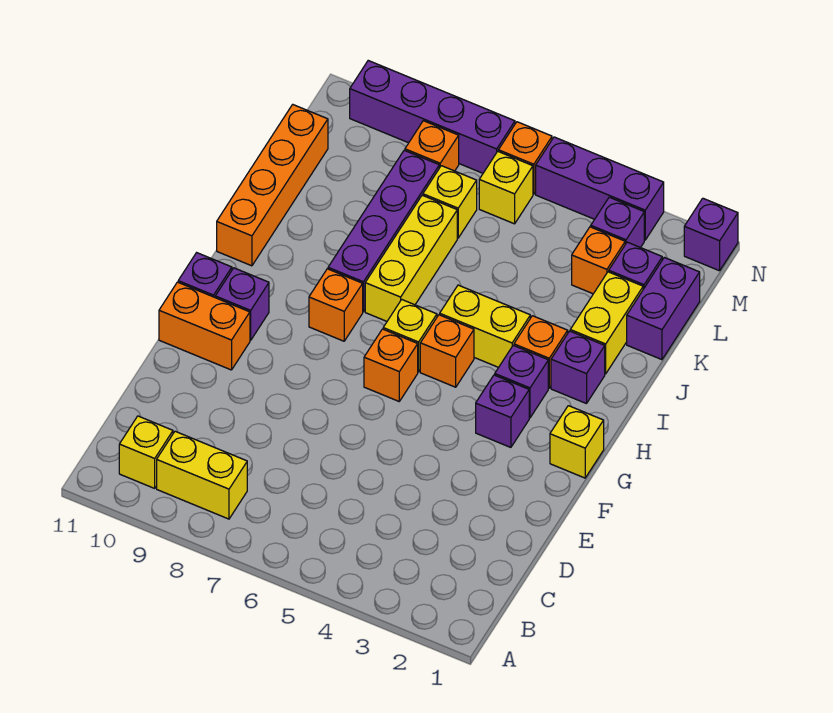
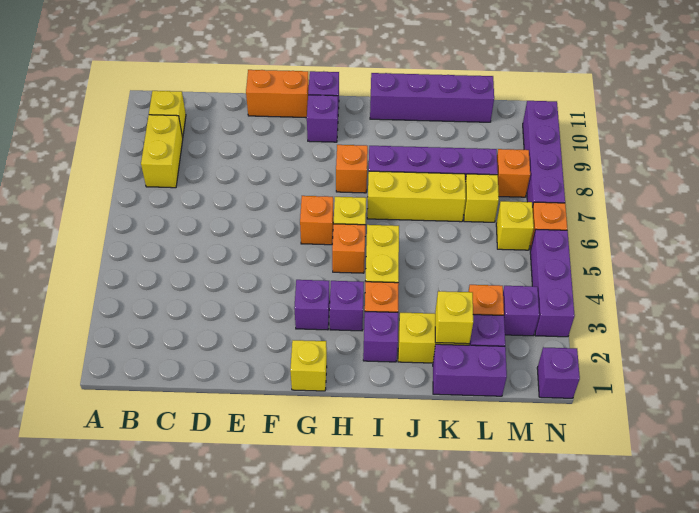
orange 1x2 brick [159,282,250,370] -> orange 1x2 brick turned to [246,70,309,118]
orange 1x4 brick [217,105,328,266] -> purple 1x4 brick [370,73,494,122]
none -> yellow 1x1 brick [435,291,473,344]

